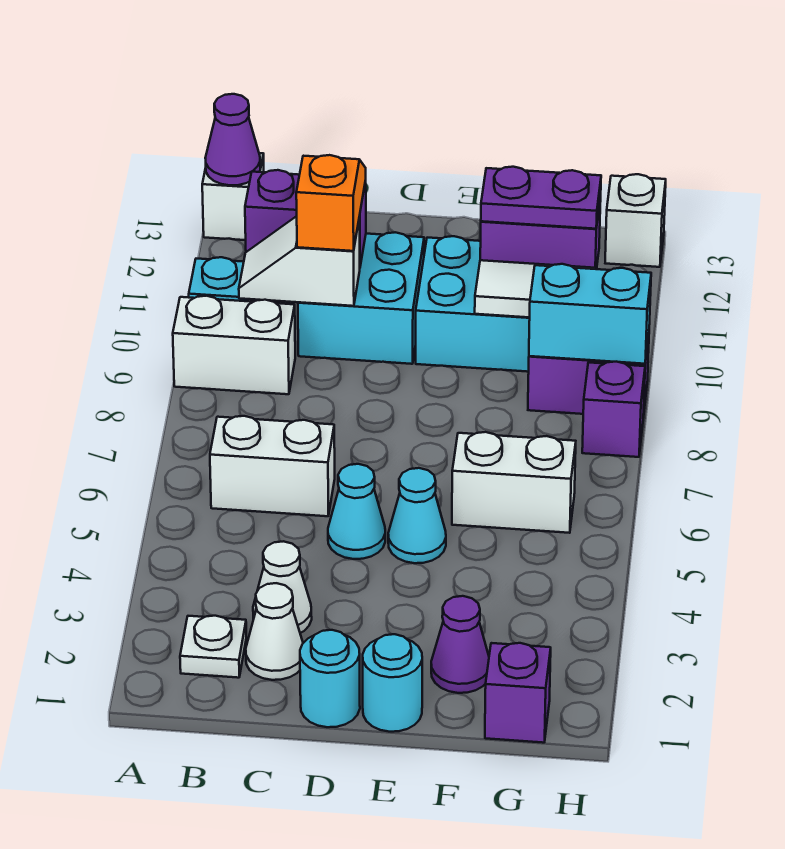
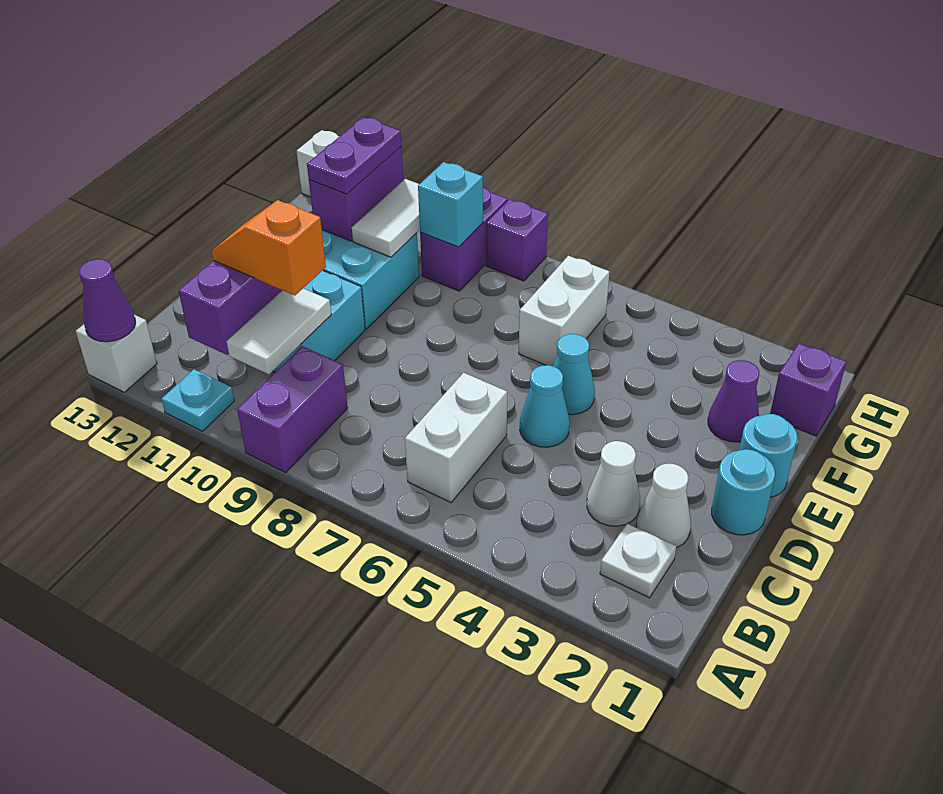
white 1x2 brick [173,296,295,394] -> purple 1x2 brick [237,346,348,472]
white 1x2 slope [239,216,360,306] -> white 1x2 tile [227,289,331,374]
cyan 1x2 brick [529,264,651,364] -> cyan 1x1 brick [418,162,483,247]

